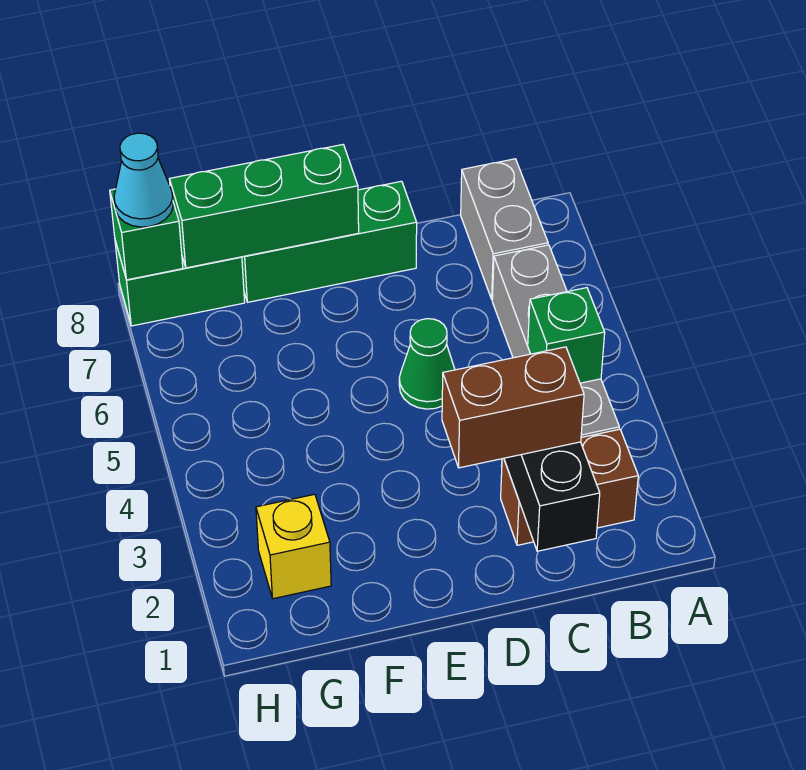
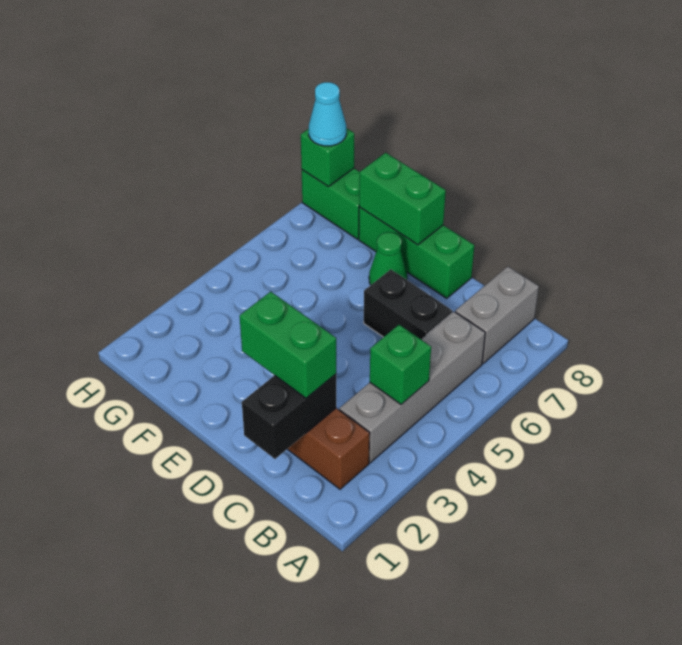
brown 1x2 brick [442,347,584,468] -> green 1x2 brick [240,291,336,398]
none -> black 1x2 brick [364,269,453,339]
green 1x1 cone [399,319,455,409] -> green 1x1 cone moved to [369,232,407,285]
green 1x3 brick [169,145,359,268] -> green 1x2 brick [359,153,446,245]
yellow 1x1 brick [256,494,331,599] -> none

